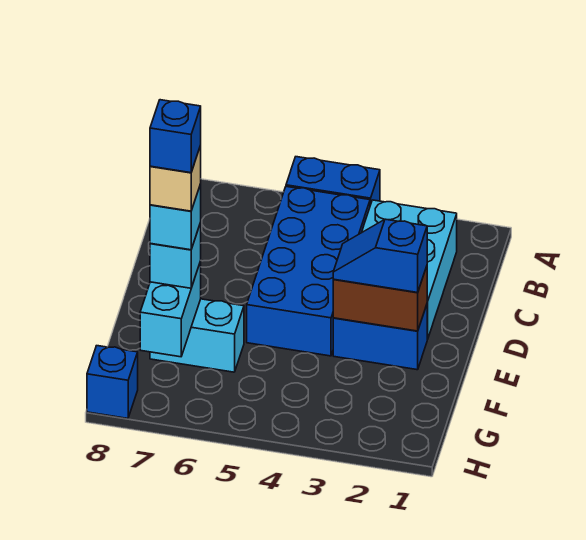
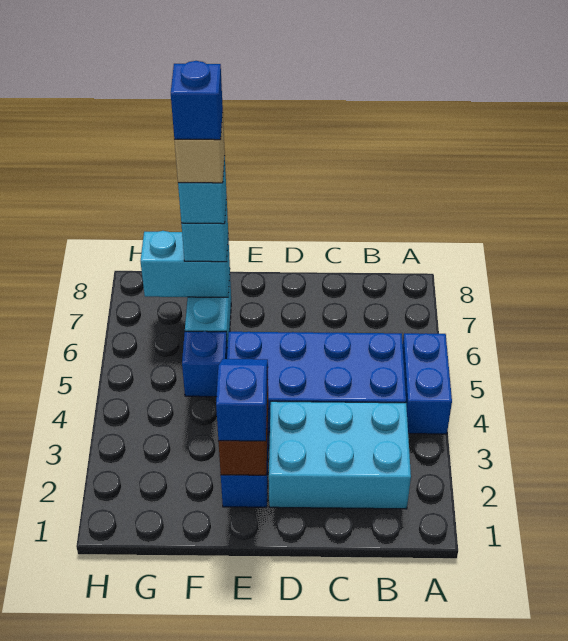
blue 1x1 brick [87,346,138,418] -> blue 1x1 brick moved to [182,331,227,397]

